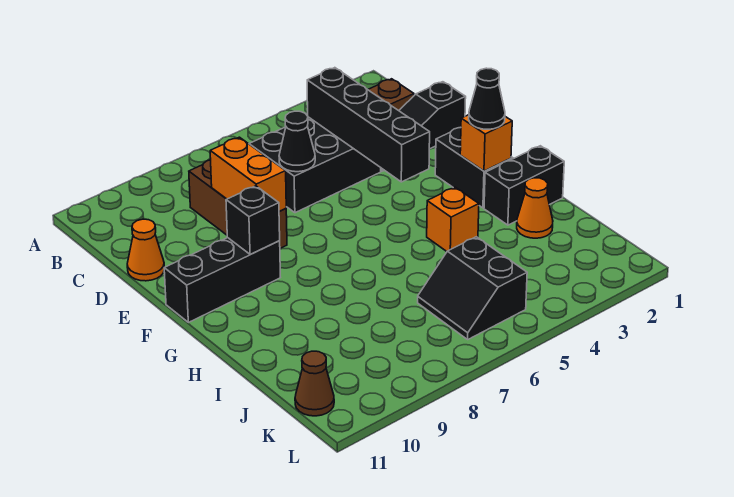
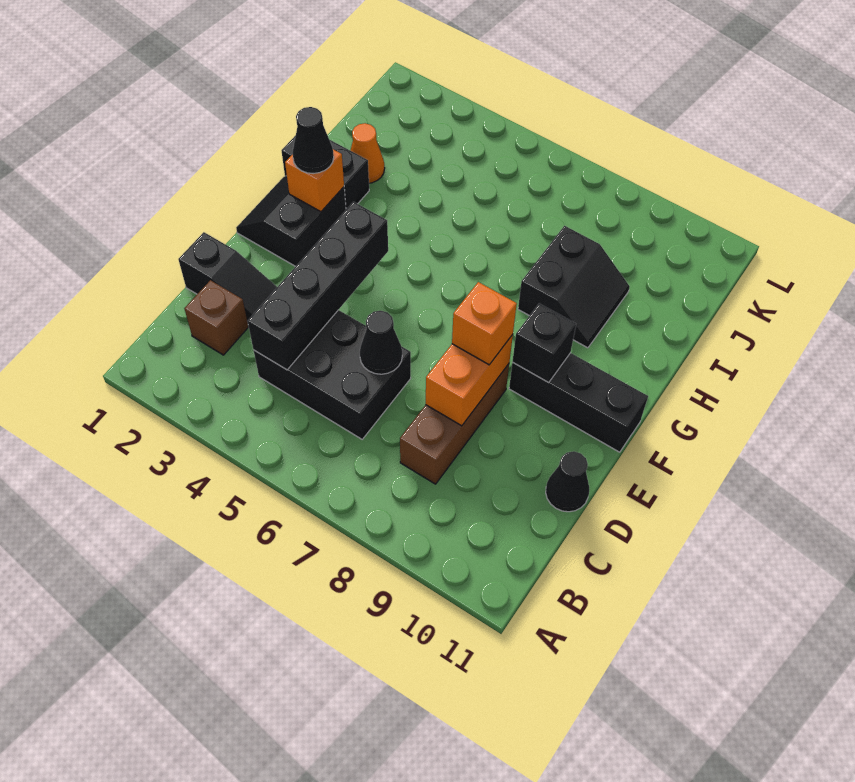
orange 1x1 cone [127,219,164,281] -> black 1x1 cone [546,451,589,512]
orange 1x1 brick [427,187,479,251] -> orange 1x1 brick moved to [452,282,517,365]
black 2x2 slope [418,237,527,339] -> black 2x2 slope moved to [518,226,630,348]
brown 1x1 cone [295,351,334,416] -> none

